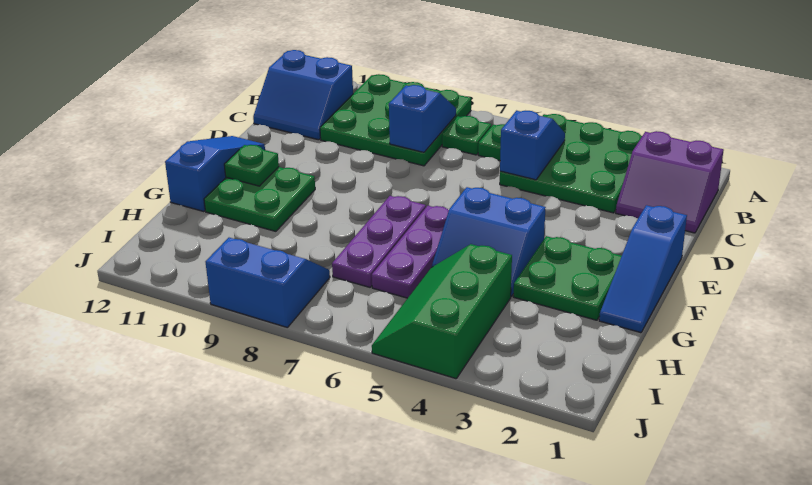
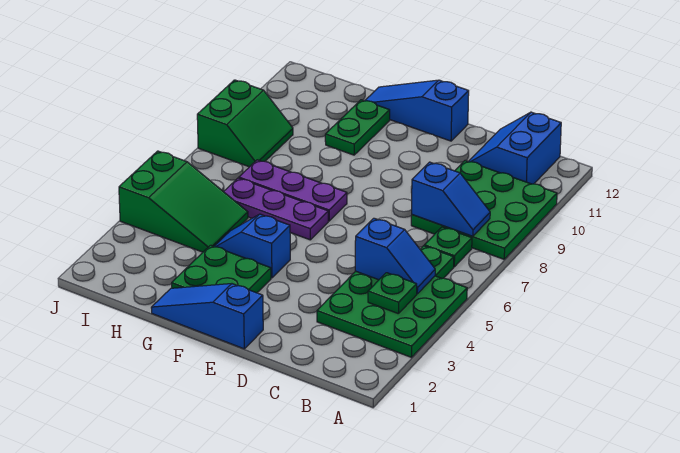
purple 2x2 slope [616,131,724,233] -> none
blue 1x3 slope [165,136,265,212] -> blue 1x3 slope turned to [365,80,469,141]
blue 2x2 slope [432,187,546,296] -> blue 1x2 slope [214,214,290,278]
green 2x2 plate [204,167,315,231] -> green 1x2 plate [325,100,390,155]
green 1x1 plate [224,145,279,186] -> green 1x1 plate moved to [368,273,417,314]
green 2x3 slope [372,244,512,379] -> green 2x3 slope turned to [119,151,248,252]
blue 2x2 slope [206,238,330,328] -> green 2x2 slope [197,80,293,167]

